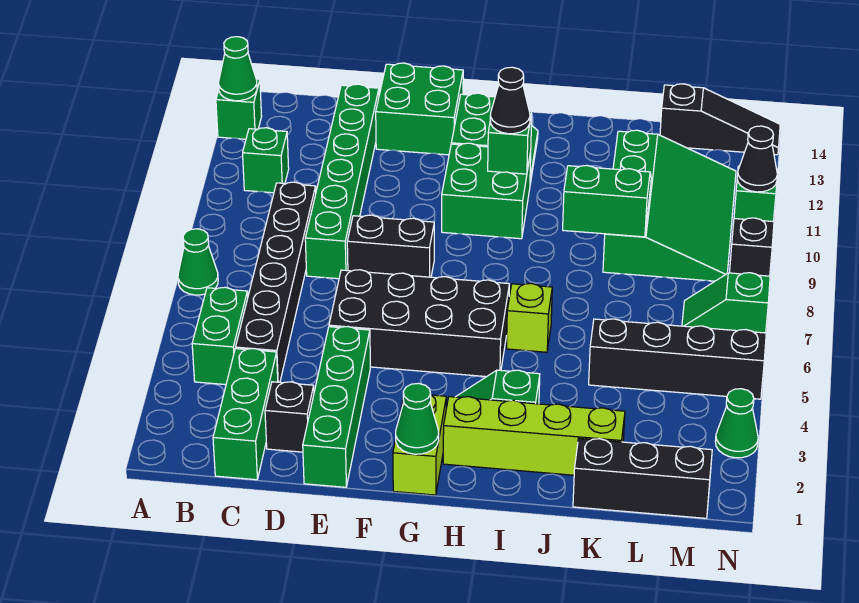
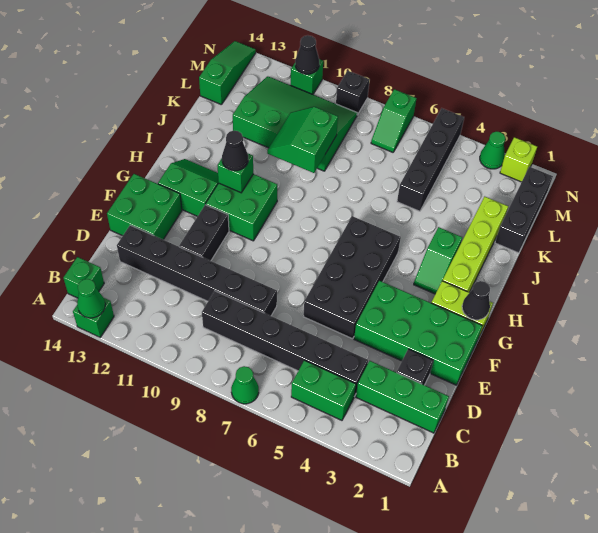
green 1x1 brick [243,128,289,193] -> green 1x1 brick moved to [63,257,104,298]
green 1x6 brick [305,84,379,279] -> black 1x6 brick [117,225,277,316]
green 1x4 brick [303,327,370,487] -> green 2x4 brick [354,281,483,385]
black 1x2 brick [347,215,434,277] -> black 1x2 brick moved to [179,205,229,261]
green 1x1 cone [396,383,439,454] -> black 1x1 cone [462,281,490,320]
lime 1x1 brick [507,283,552,352] -> lime 1x1 brick moved to [500,137,537,182]
black 1x3 slope [660,84,780,155] -> green 1x3 slope [199,41,256,105]

